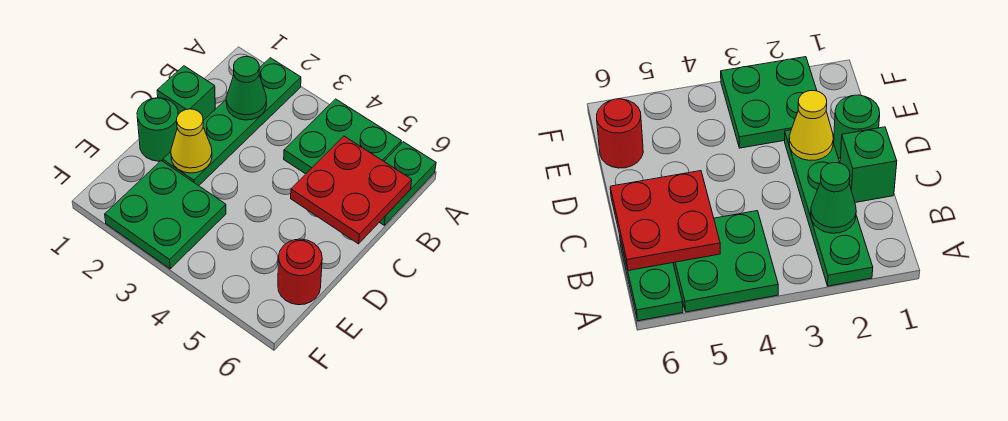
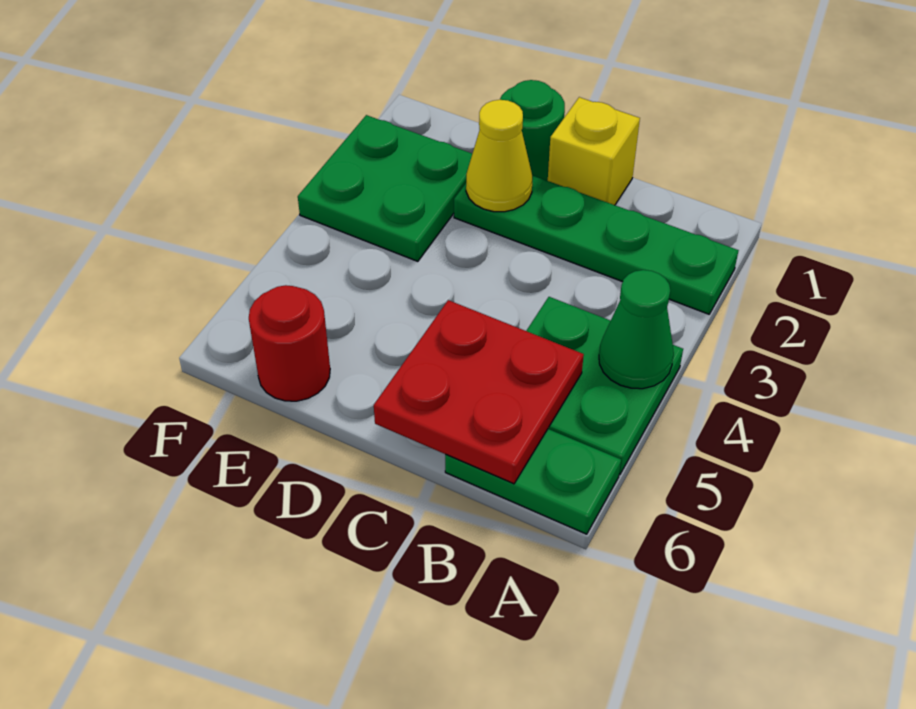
green 1x1 cone [226,56,267,120] -> green 1x1 cone moved to [599,270,674,389]
green 1x1 brick [157,66,215,121] -> yellow 1x1 brick [548,97,640,205]

